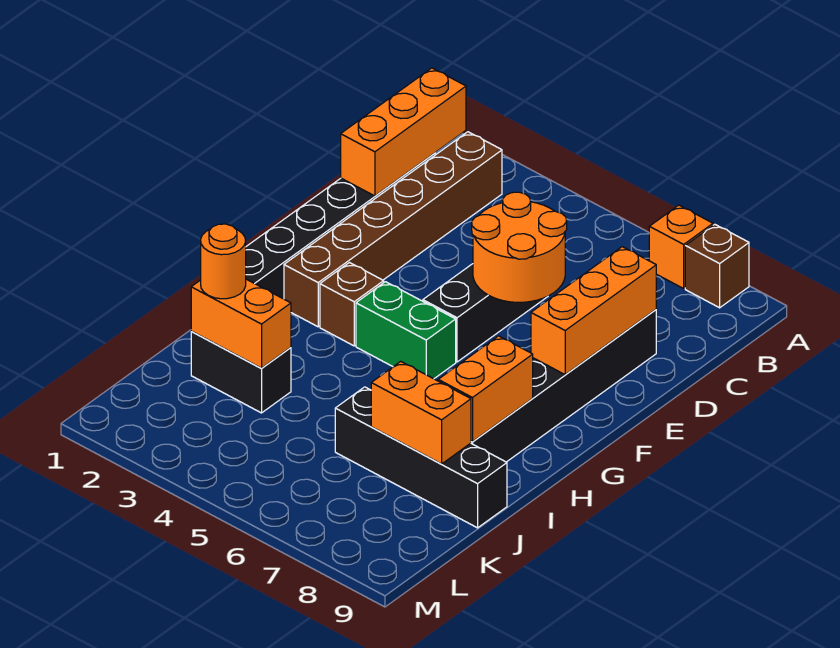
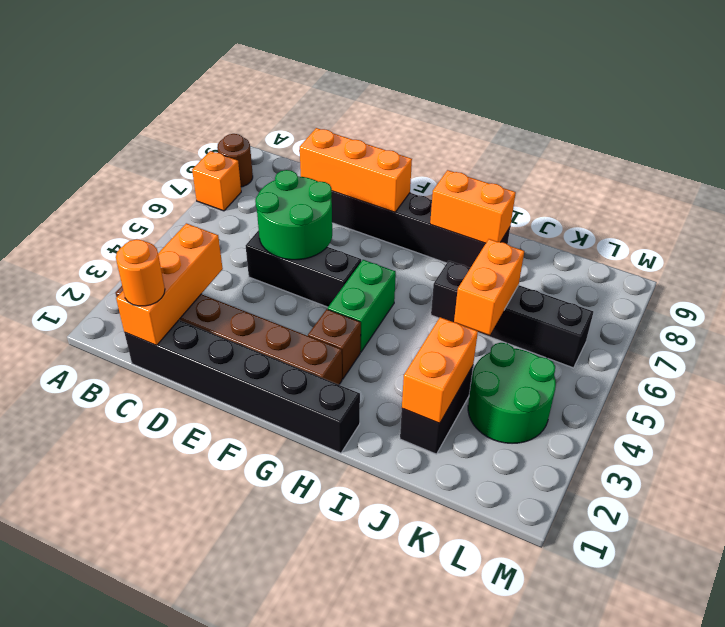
brown 1x1 brick [685,224,749,308] -> brown 1x1 round brick [217,134,253,187]
orange 1x3 brick [341,68,466,196] -> orange 1x3 brick turned to [116,223,223,345]
orange 2x2 round brick [472,192,567,302] -> green 2x2 round brick [255,170,332,260]
orange 1x1 round brick [201,224,246,299] -> orange 1x1 round brick moved to [116,239,165,306]
black 1x4 brick [335,387,507,528] -> black 1x4 brick turned to [431,261,593,368]
orange 1x2 brick [371,361,471,464] -> orange 1x2 brick moved to [454,239,524,335]
none -> green 2x2 round brick [468,343,556,443]

